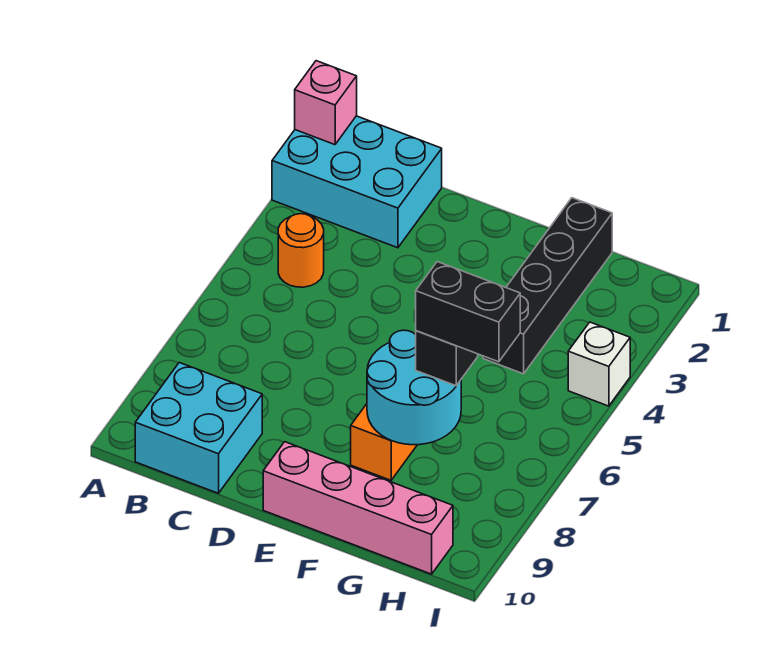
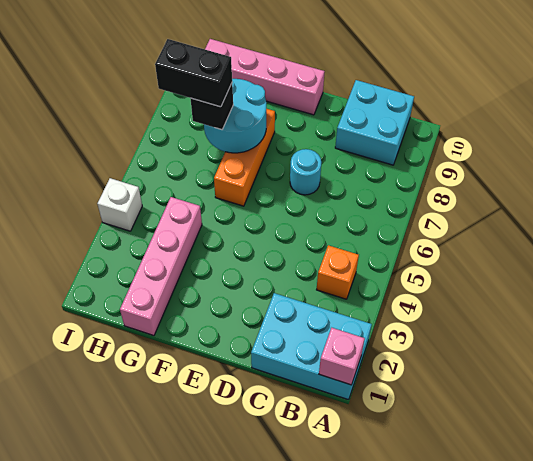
orange 1x1 round brick [278,214,324,287] -> orange 1x1 brick [317,245,359,299]
none -> cyan 1x1 round brick [290,149,321,195]
black 1x4 brick [483,198,612,374] -> pink 1x4 brick [120,197,202,336]

